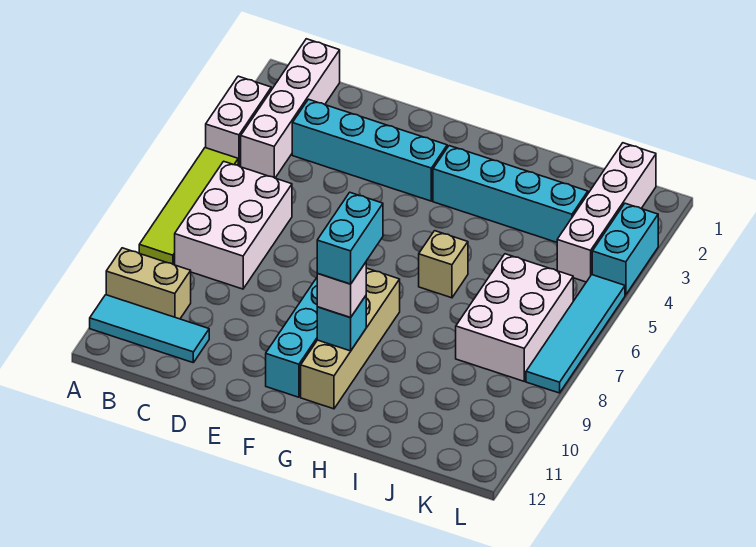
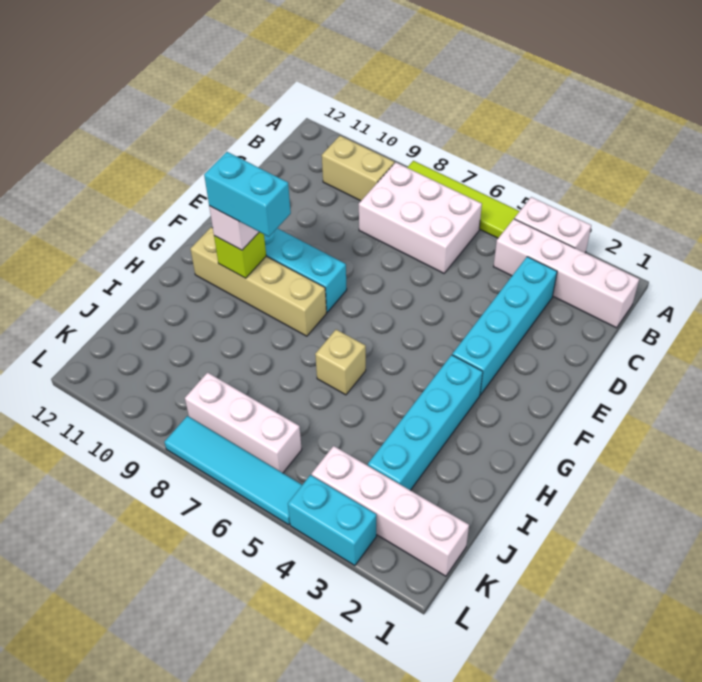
tan 1x2 brick [106,248,191,319] -> tan 1x2 brick turned to [322,136,394,201]
cyan 1x3 tile [90,295,209,362] -> none
cyan 1x1 brick [317,296,366,351] -> lime 1x1 brick [214,232,266,278]
white 2x3 brick [456,254,573,381] -> white 1x3 brick [185,373,302,473]

